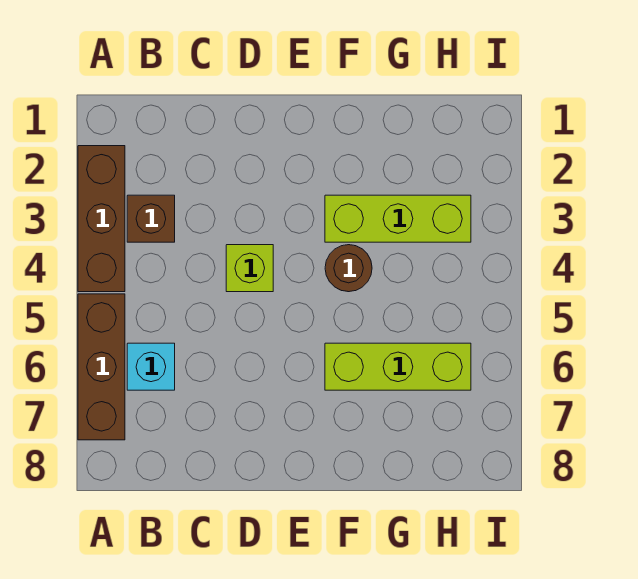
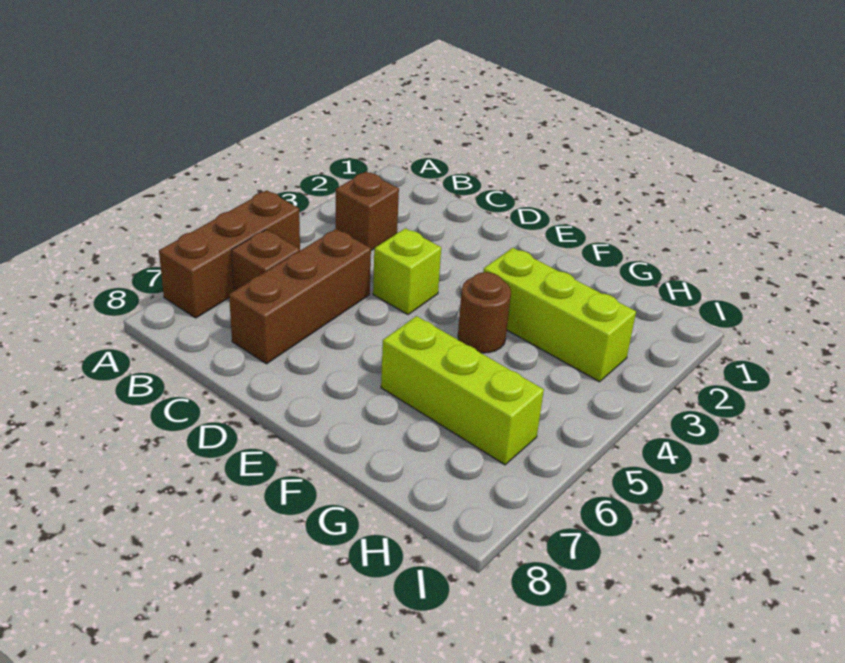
brown 1x3 brick [78,146,125,292] -> brown 1x3 brick moved to [229,229,371,364]
cyan 1x1 brick [127,343,175,390] -> brown 1x1 brick [232,230,300,291]

